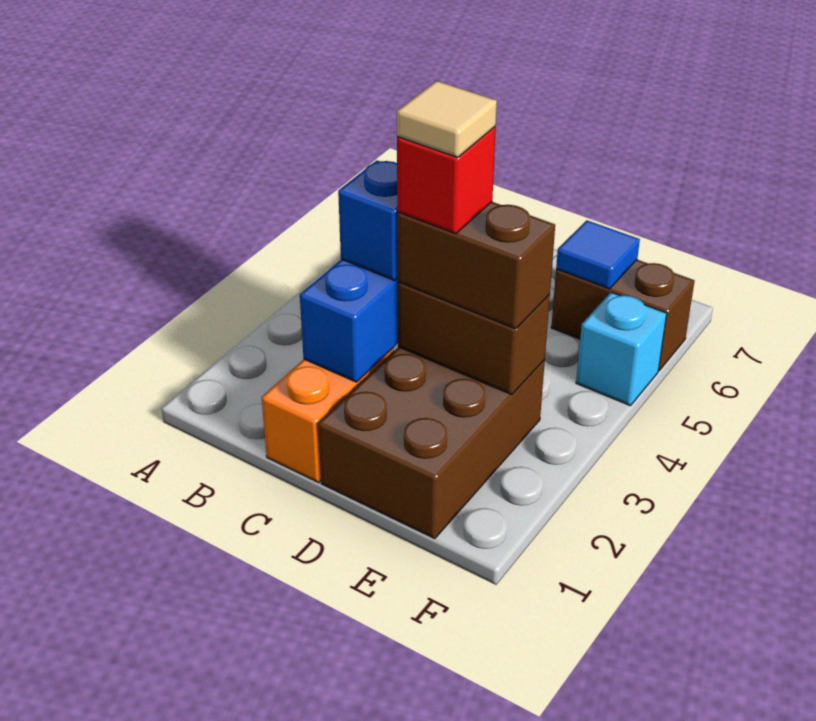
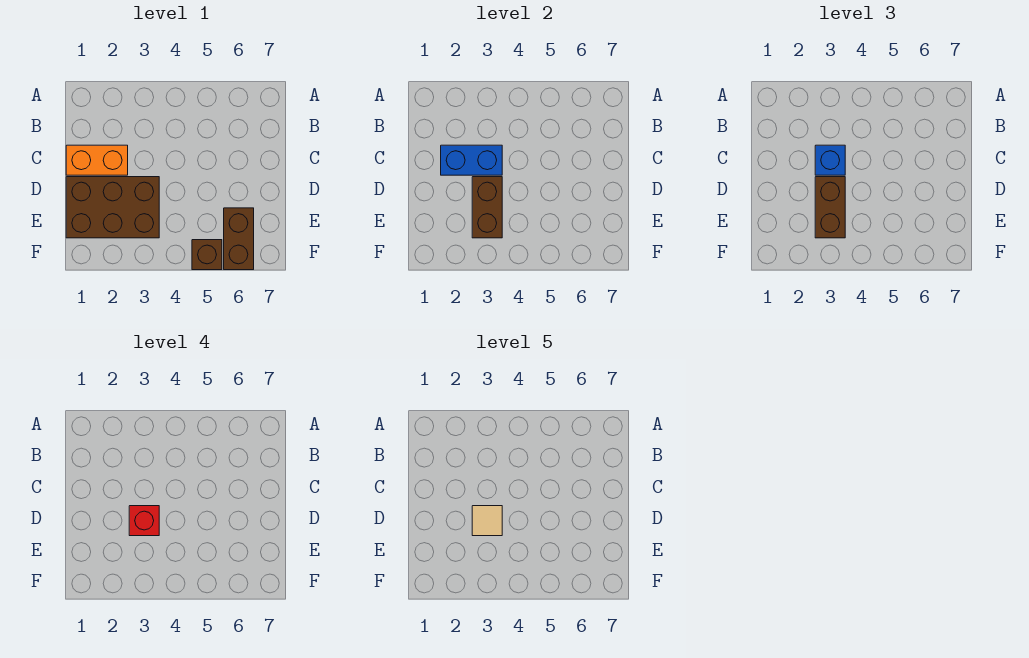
blue 1x1 tile [556,220,640,289] -> none
cyan 1x1 brick [576,292,667,406] -> brown 1x1 brick [192,240,222,270]

